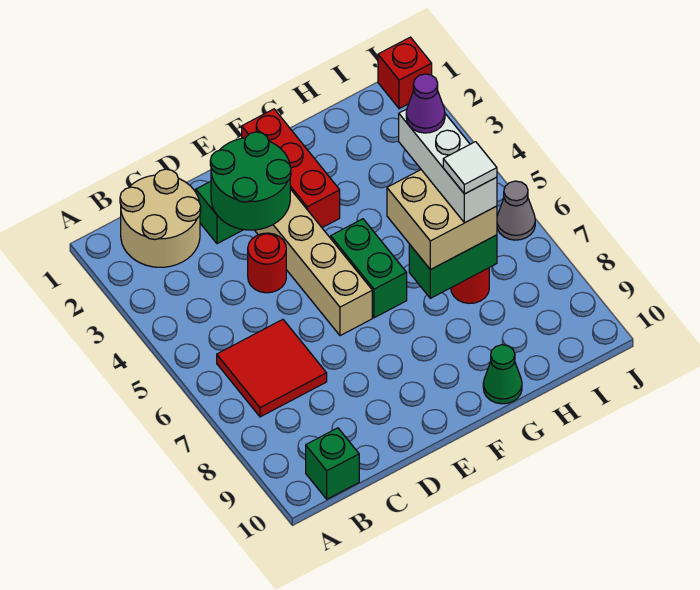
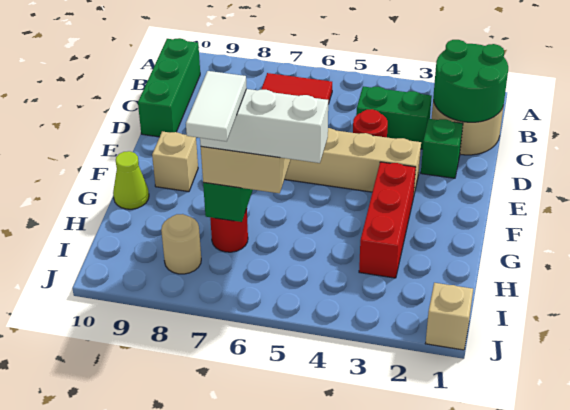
green 1x1 brick [306,428,359,499] -> green 1x3 brick [138,38,200,137]
green 2x2 round brick [210,132,291,230] -> green 2x2 round brick moved to [433,40,508,122]
red 1x3 brick [242,109,340,228] -> red 1x3 brick turned to [359,162,416,278]
green 1x2 brick [331,219,407,318] -> green 1x2 brick moved to [356,86,432,149]
none -> tan 1x1 brick [152,131,198,192]
green 1x1 cone [483,345,522,404] -> lime 1x1 cone [113,151,149,209]
purple 1x1 cone [406,74,445,133] -> none
white 1x1 tile [443,142,497,194] -> white 1x2 tile [186,71,247,141]
none -> tan 1x1 round brick [161,214,201,274]
red 1x1 brick [378,37,432,109] -> tan 1x1 brick [425,283,473,350]
grey 1x1 cone [497,181,535,240] -> none

